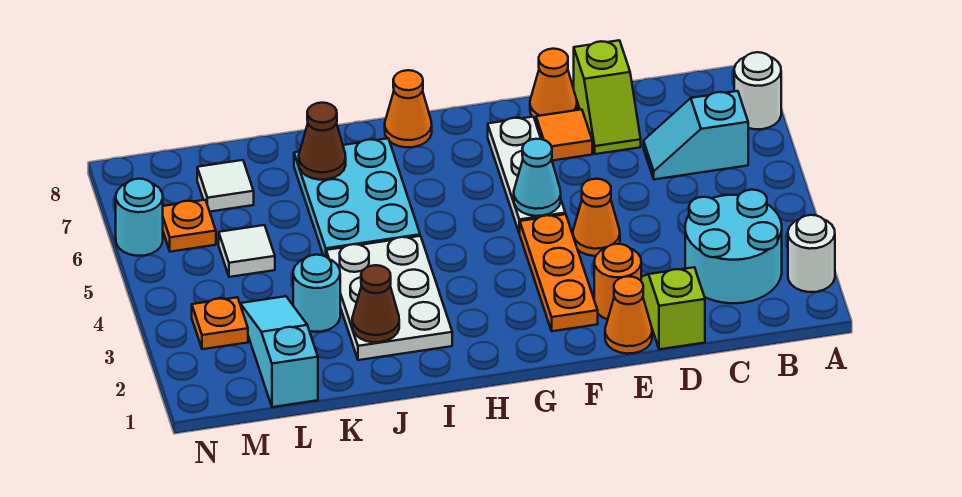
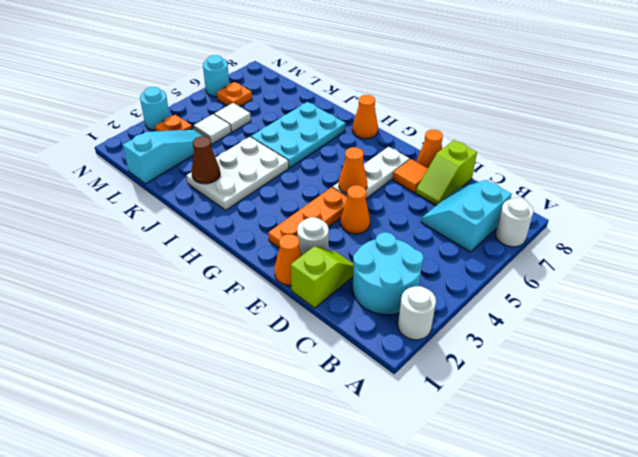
cyan 1x2 slope [644,91,748,179] -> cyan 2x2 slope [421,180,512,252]
orange 1x1 round brick [594,244,641,319] -> white 1x1 round brick [297,217,329,255]
cyan 1x1 cone [514,139,561,216] -> orange 1x1 cone [339,147,367,194]
brown 1x1 cone [299,103,346,180] -> none
cyan 1x1 round brick [293,255,340,332] -> cyan 1x1 round brick moved to [140,87,170,130]
white 1x1 tile [197,160,254,212] -> white 1x1 tile moved to [194,114,231,144]

